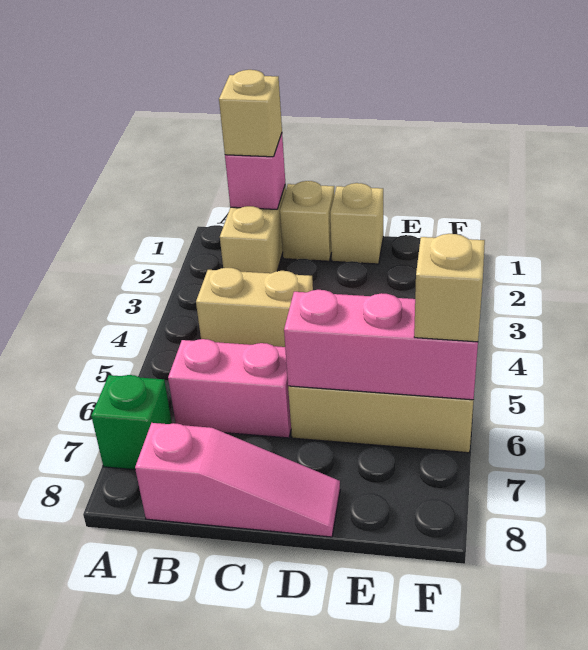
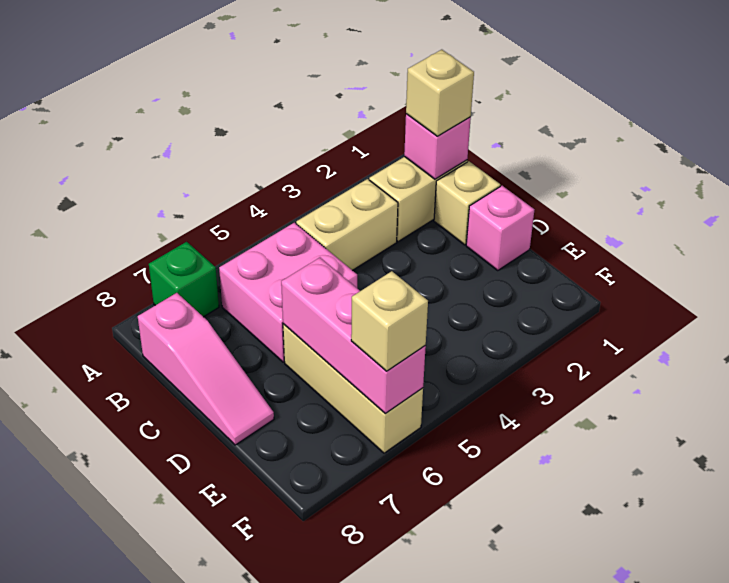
tan 1x2 brick [196,268,313,347] -> tan 1x2 brick turned to [296,179,398,271]
pink 1x2 brick [168,339,291,438] -> pink 2x2 brick [219,223,357,362]
tan 1x1 brick [330,183,383,264] -> pink 1x1 brick [466,186,534,271]

